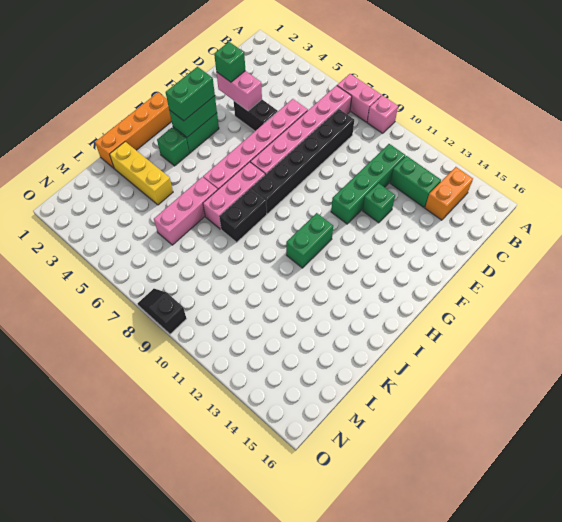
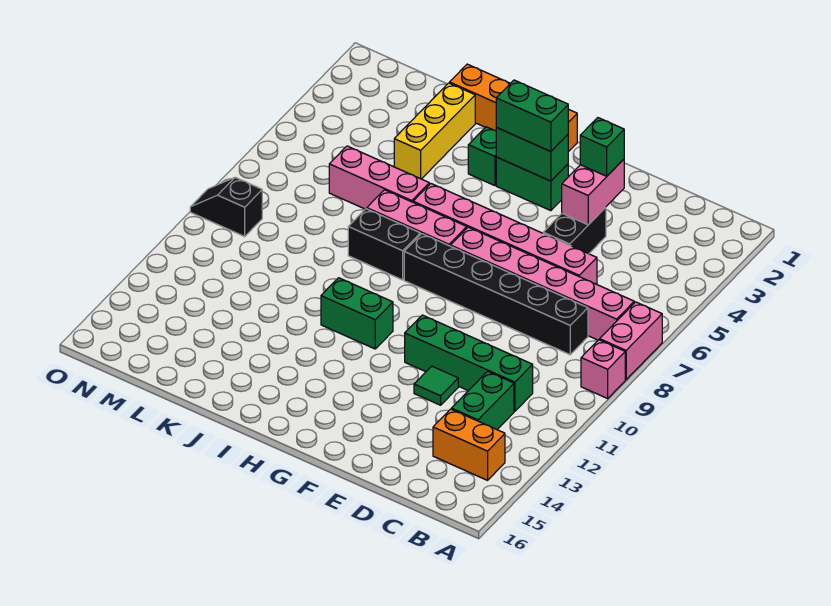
green 1x1 brick [362,183,395,223] -> green 1x1 tile [414,366,458,405]
black 1x2 slope [138,289,187,334] -> black 1x2 slope turned to [190,177,262,236]

